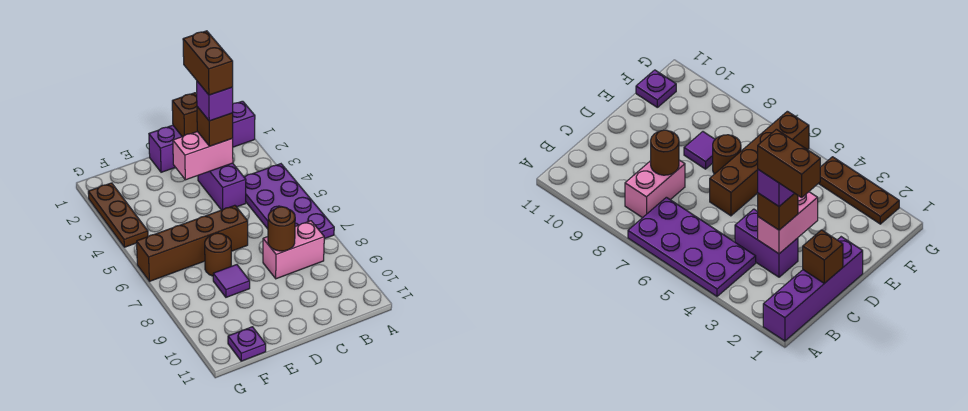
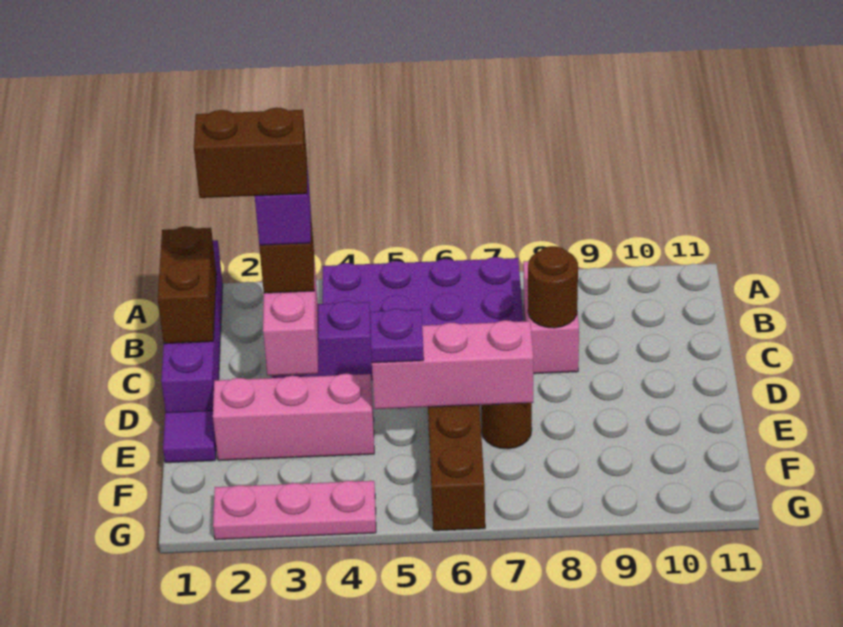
brown 1x1 brick [172,93,197,137] -> brown 1x2 brick [158,226,216,344]
none -> pink 1x3 brick [213,374,374,461]
none -> pink 1x3 brick [372,320,533,409]
purple 1x1 tile [213,265,250,297] -> purple 1x1 tile moved to [163,411,216,463]
purple 1x1 plate [228,327,266,361] -> purple 1x1 plate moved to [370,309,424,363]
brown 1x3 plate [88,183,148,247] -> pink 1x3 plate [213,481,376,540]

